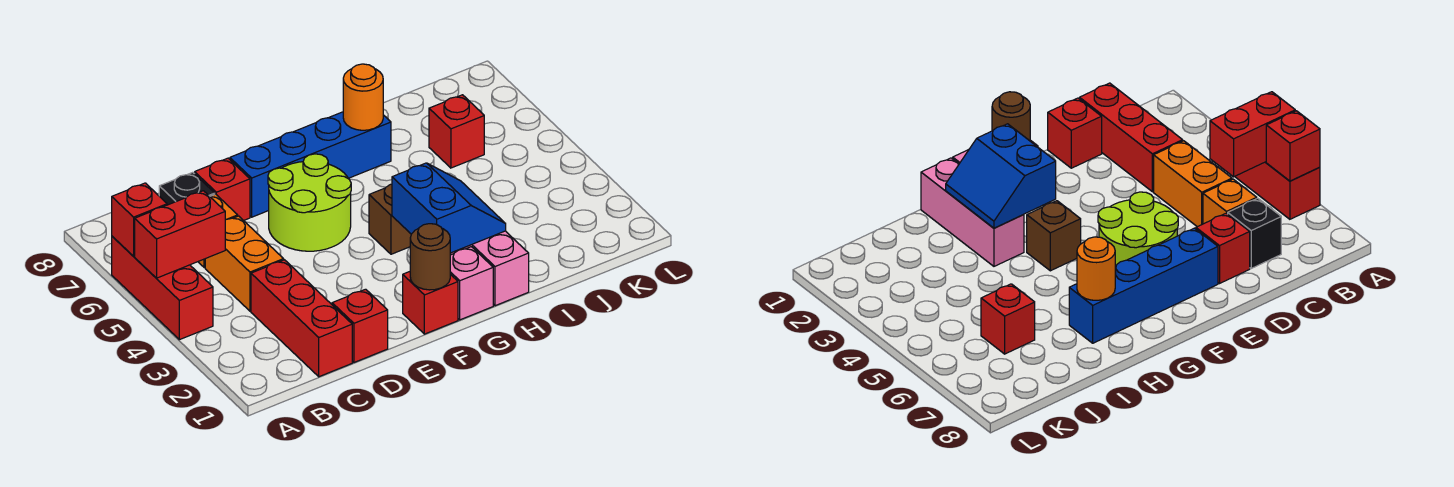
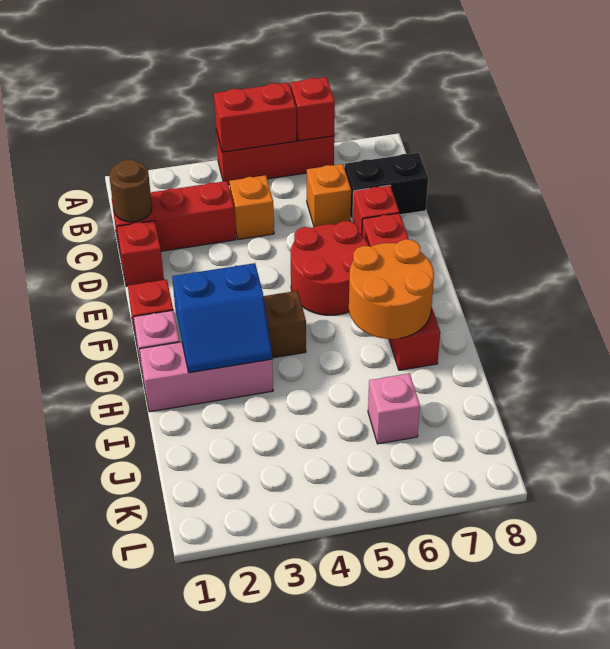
red 1x2 brick [135,191,225,278] -> red 1x2 brick turned to [214,83,297,152]
orange 1x2 brick [205,216,284,311] -> orange 1x1 brick [229,175,274,240]
black 1x1 brick [159,172,215,205] -> black 1x2 brick [345,153,428,222]
lime 2x2 round brick [268,154,351,251] -> red 2x2 round brick [291,221,369,315]
blue 1x4 brick [230,112,391,217] -> red 1x4 brick [362,213,440,370]
brown 1x1 round brick [410,224,450,290] -> brown 1x1 round brick moved to [110,160,152,222]
orange 1x1 round brick [343,64,383,130] -> orange 2x2 round brick [349,239,434,339]
red 1x1 brick [429,95,484,168] -> pink 1x1 brick [368,373,420,444]

